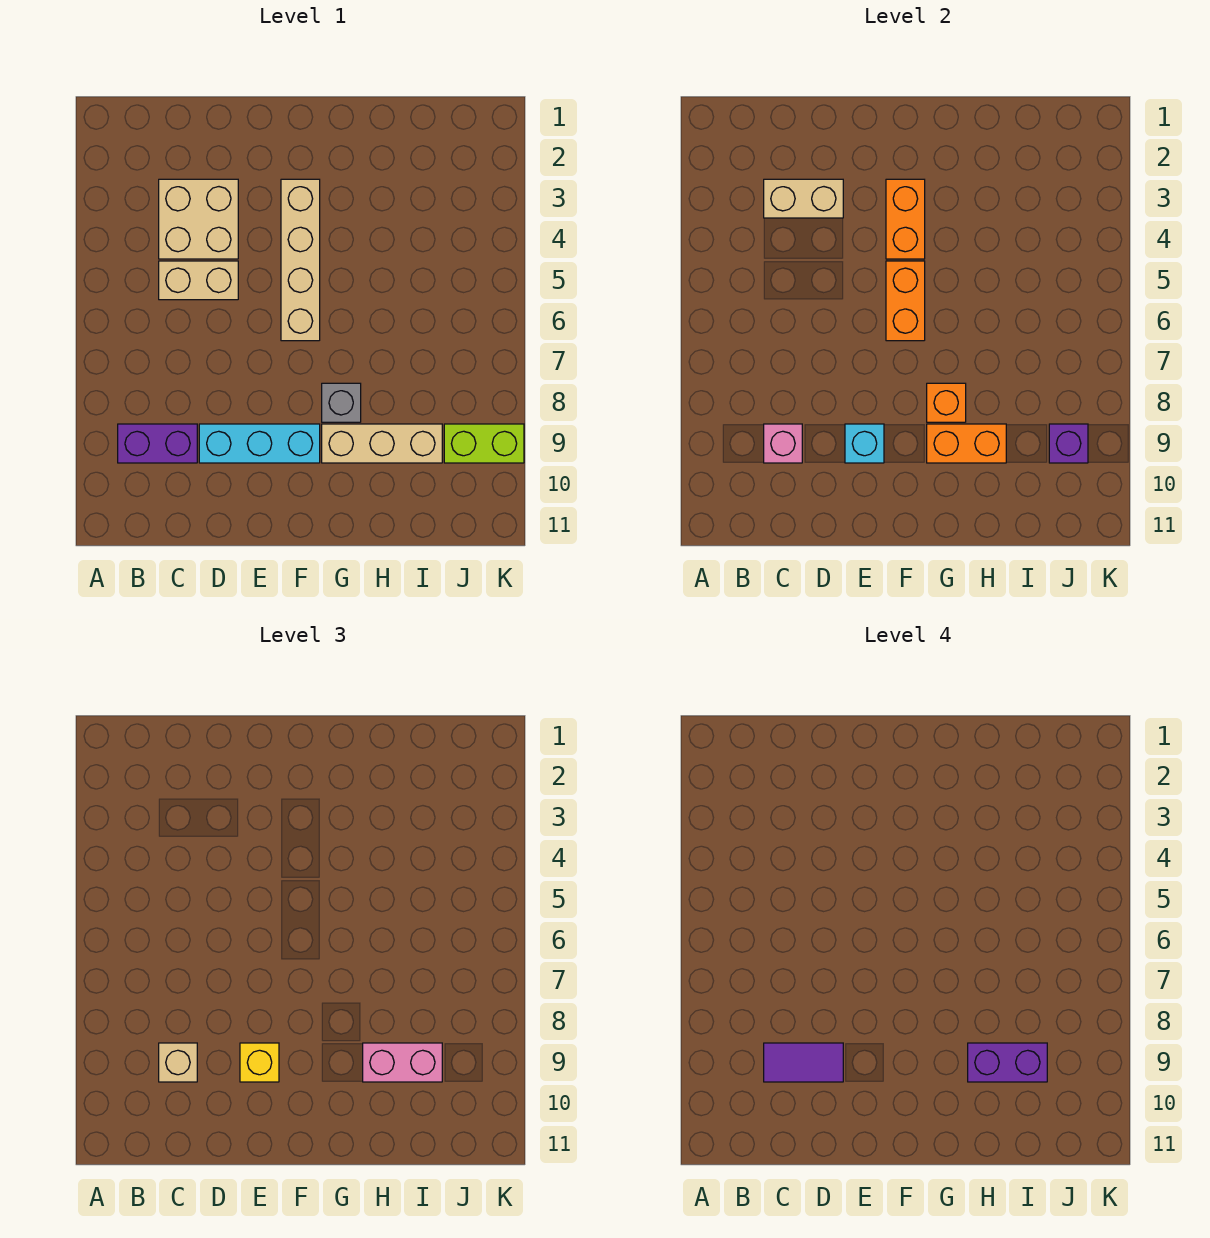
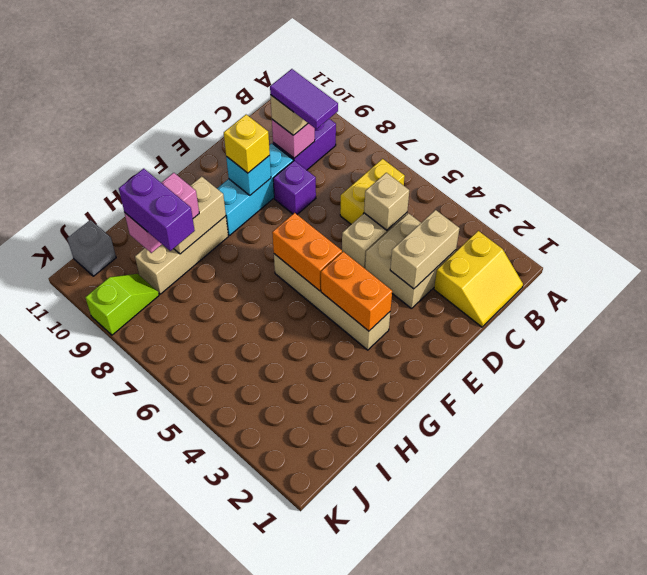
none -> yellow 2x2 slope [434,231,523,327]
none -> yellow 1x2 brick [340,159,405,224]
none -> tan 1x1 brick [364,173,409,230]
purple 1x2 tile [764,1043,843,1082] -> purple 1x2 tile turned to [270,69,338,129]
grey 1x1 brick [322,383,361,422] -> grey 1x1 brick moved to [67,220,116,276]
orange 1x1 brick [927,383,966,422] -> none
orange 1x2 brick [927,424,1006,463] -> tan 1x2 brick [174,176,226,254]
purple 1x2 brick [968,1043,1047,1082] -> purple 1x2 brick turned to [119,169,195,251]
lime 1x2 brick [444,424,524,463] -> lime 1x2 slope [85,274,159,335]
purple 1x1 brick [1049,424,1088,463] -> purple 1x1 brick moved to [273,161,316,214]

